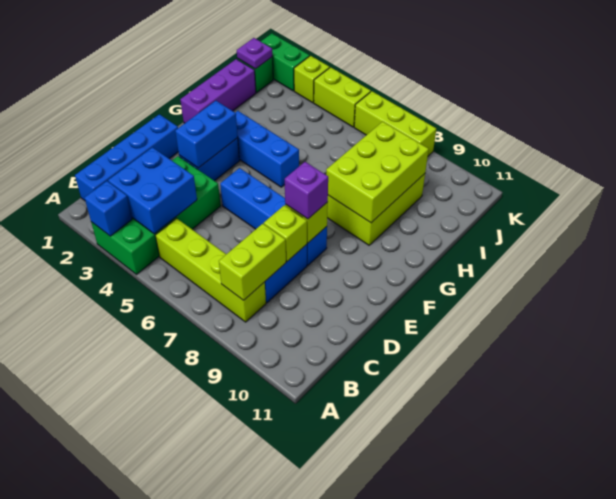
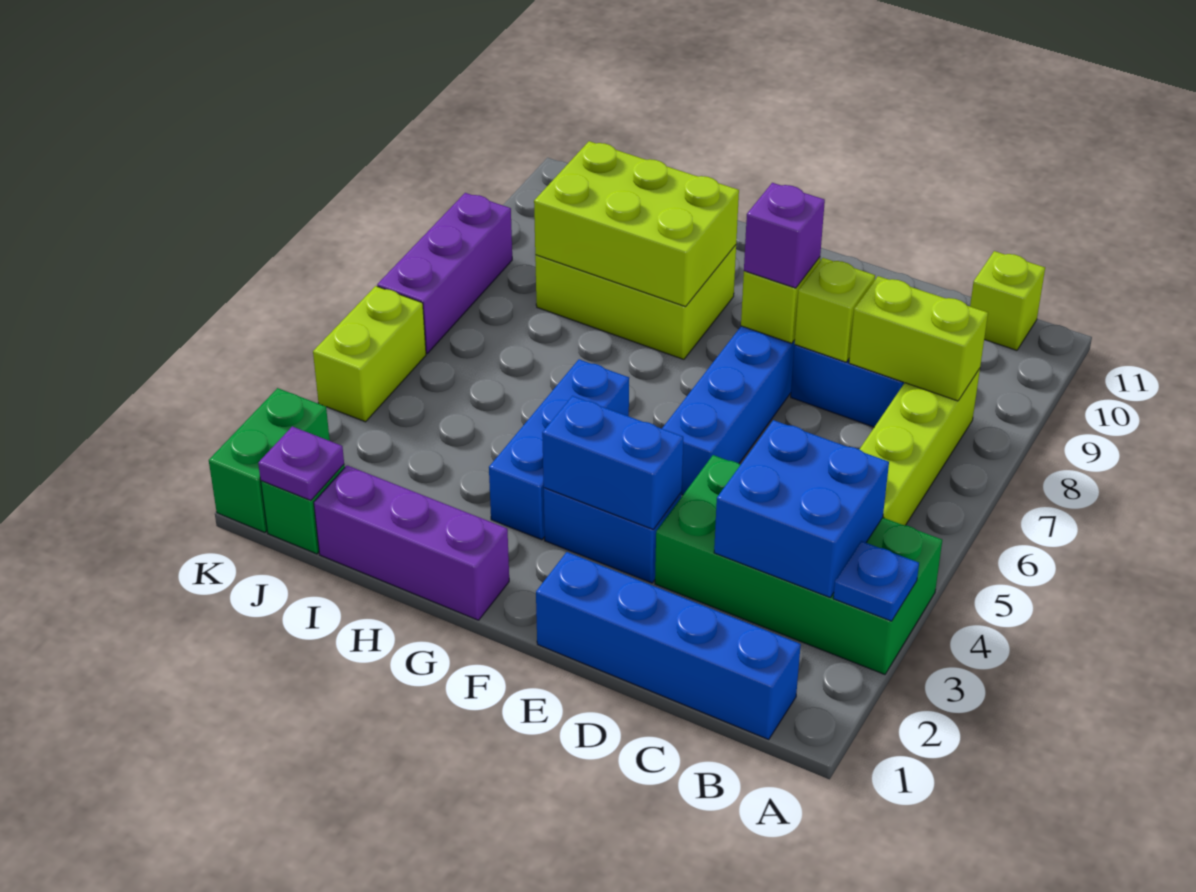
blue 1x1 brick [84,181,132,236] -> blue 1x1 plate [833,541,919,621]
lime 1x1 brick [294,56,330,103] -> lime 1x1 brick moved to [970,251,1045,350]
lime 1x3 brick [354,91,436,156] -> purple 1x3 brick [377,193,512,353]

